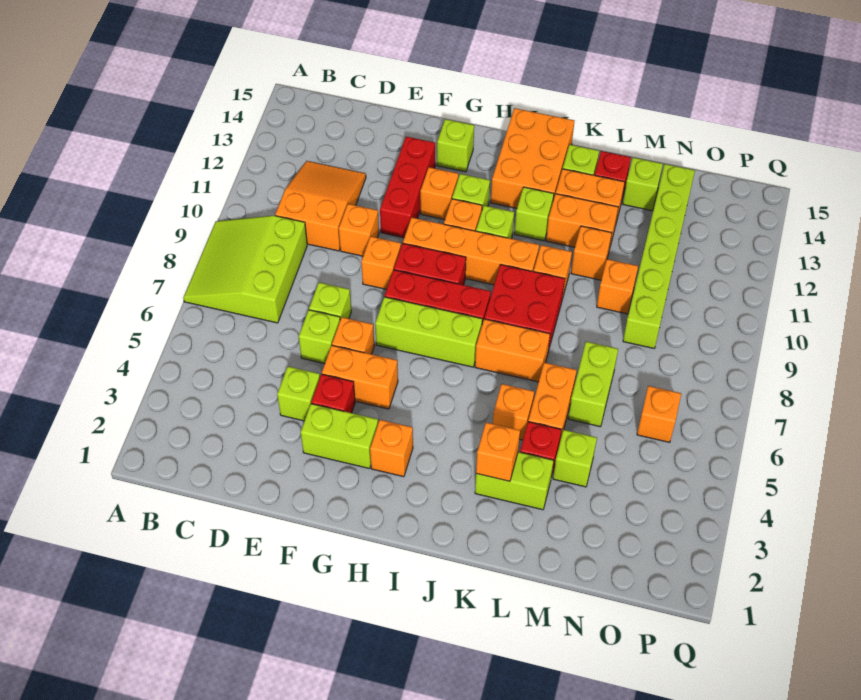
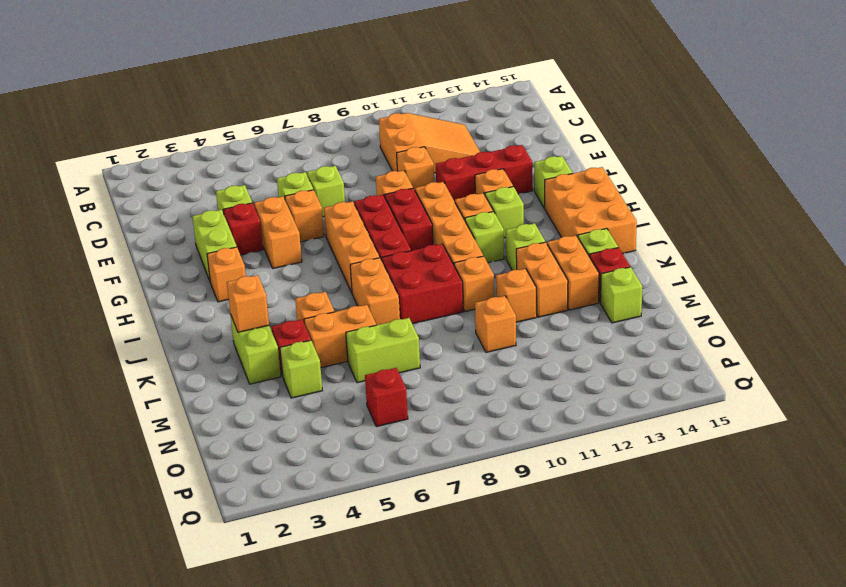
lime 3x3 slope [183,216,307,323] -> none
lime 1x3 brick [375,297,482,367] -> orange 1x3 brick [324,201,380,292]
orange 2x3 brick [491,108,574,208] -> orange 2x3 brick turned to [545,167,637,254]
lime 1x6 brick [623,164,695,348] -> none
orange 1x1 brick [637,386,681,442] -> red 1x1 brick [365,368,408,427]

